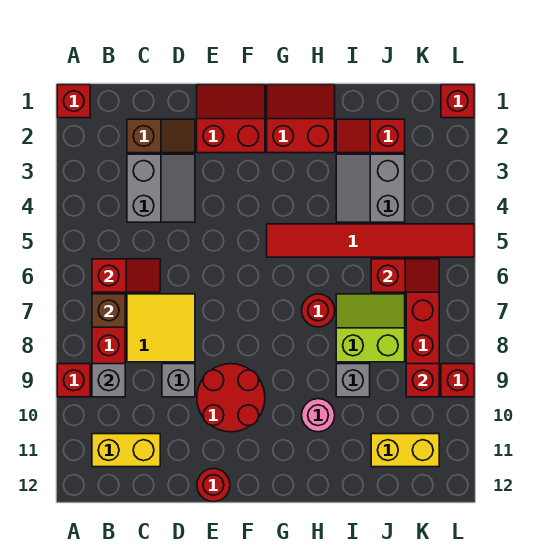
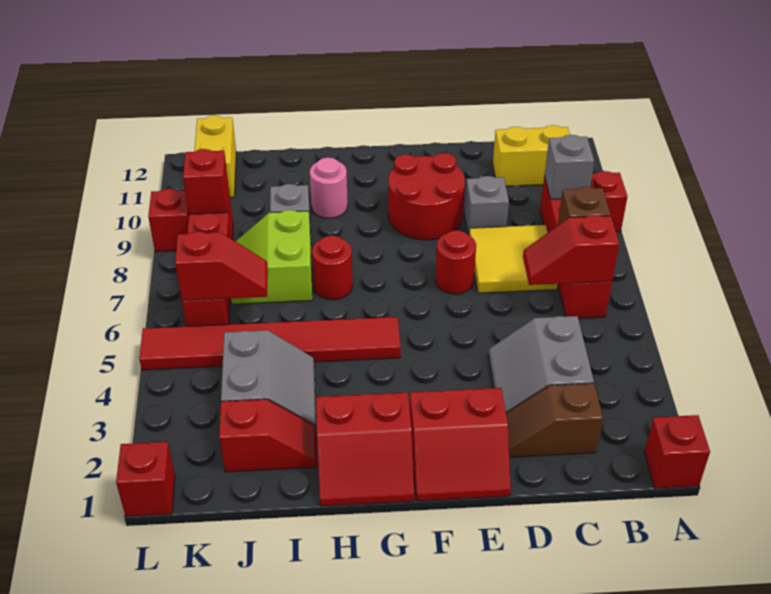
red 1x1 round brick [197,468,230,502] -> red 1x1 round brick moved to [435,230,476,294]
lime 2x2 slope [336,294,405,362] -> lime 2x2 slope turned to [231,210,312,304]
red 1x2 slope [371,259,439,292] -> red 1x2 slope turned to [175,231,268,301]
yellow 1x2 brick [371,434,439,467] -> yellow 1x2 brick turned to [194,115,236,198]

